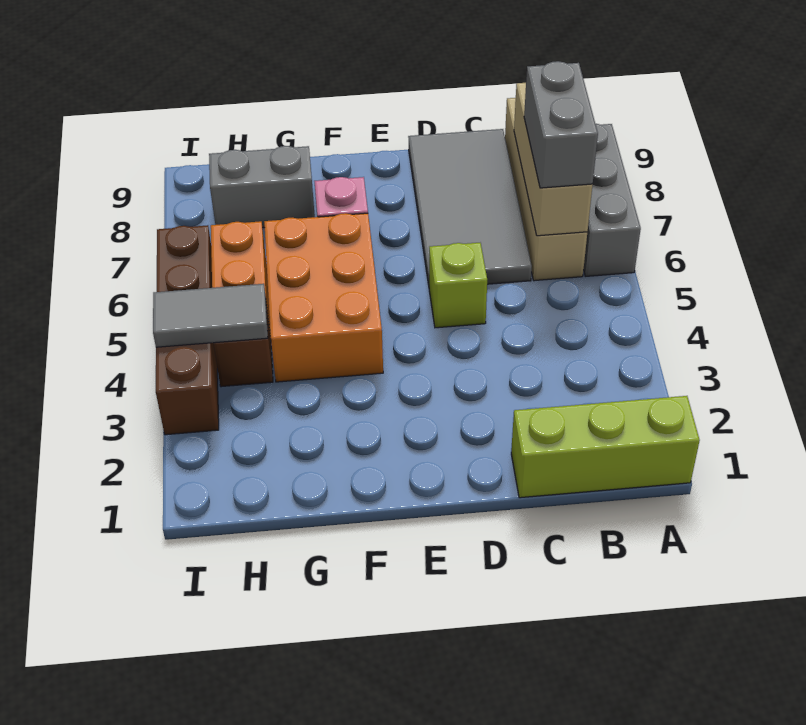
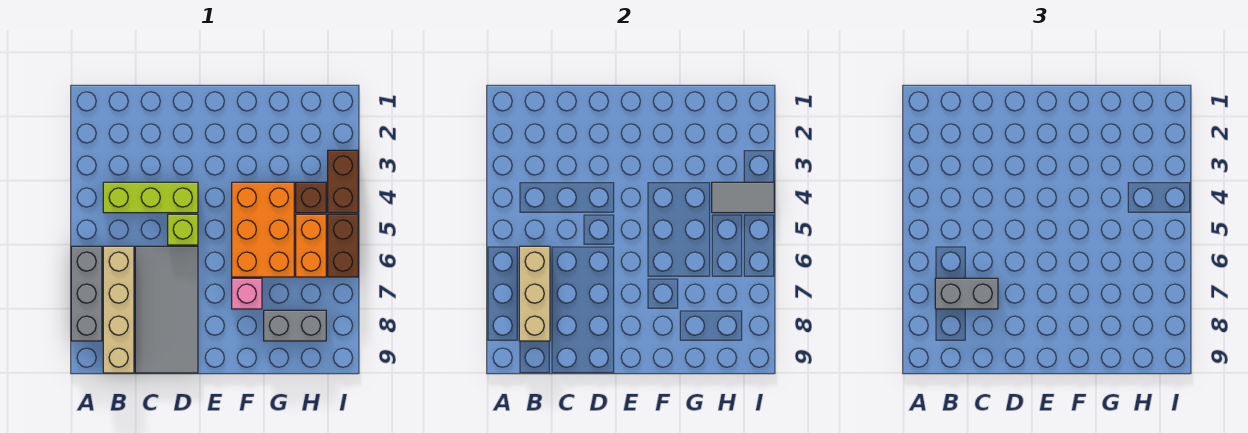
lime 1x3 brick [511,396,700,498] -> lime 1x3 brick moved to [103,182,198,213]
grey 1x2 brick [524,61,598,188] -> grey 1x2 brick turned to [935,278,998,309]

